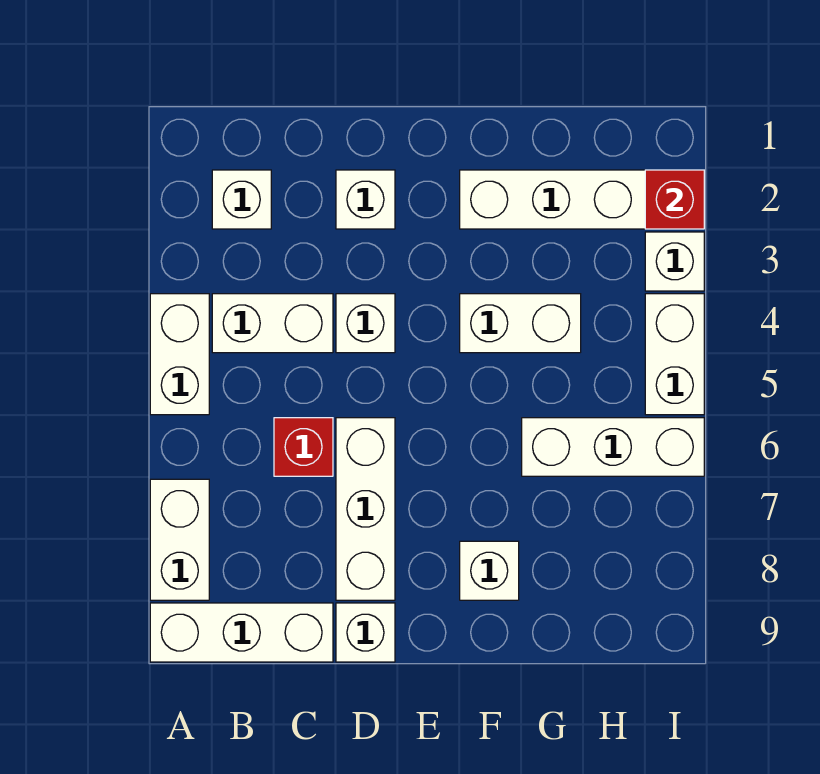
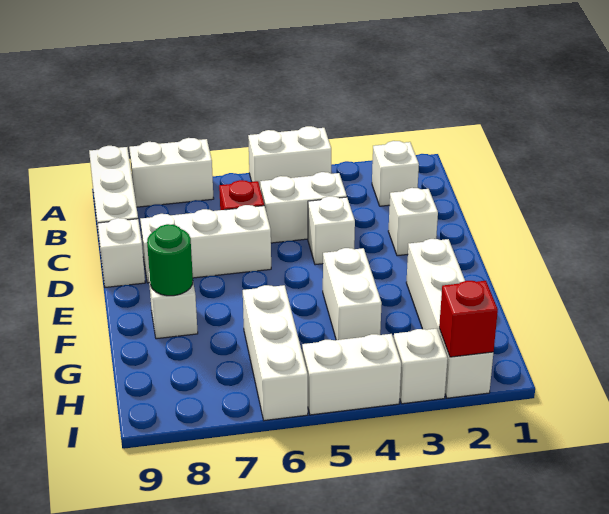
white 1x2 brick [212,294,333,353] -> white 1x2 brick turned to [260,172,347,243]
none -> green 1x1 round brick [147,224,193,296]

